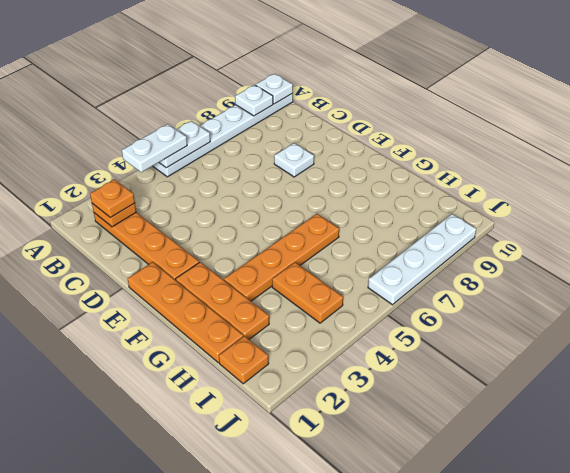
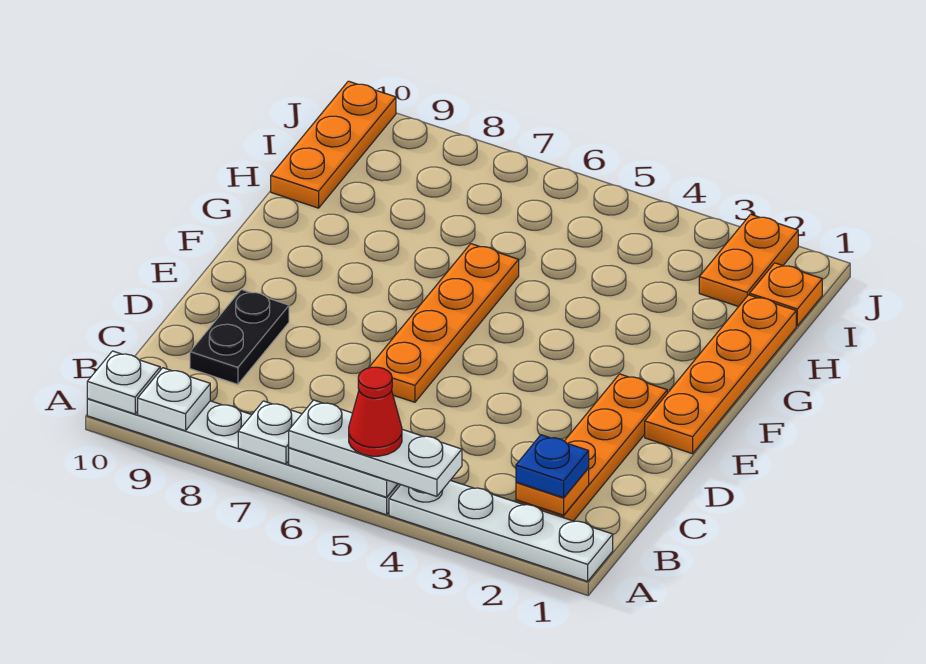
white 1x2 plate [122,124,187,172] -> white 1x3 plate [289,400,462,496]
none -> red 1x1 cone [349,367,402,456]
orange 1x1 plate [90,179,135,218] -> blue 1x1 plate [516,435,589,498]
none -> black 1x2 plate [190,289,289,384]
white 1x1 plate [274,143,314,177] -> white 1x1 plate moved to [238,401,302,464]
orange 1x3 plate [176,262,269,339] -> orange 1x3 plate moved to [271,81,396,208]
orange 1x4 plate [224,214,339,301] -> orange 1x4 plate turned to [369,244,519,402]
orange 1x2 plate [272,262,343,323] -> orange 1x2 plate moved to [699,214,798,307]
white 1x4 plate [368,214,476,305] -> white 1x4 plate moved to [389,480,613,581]

